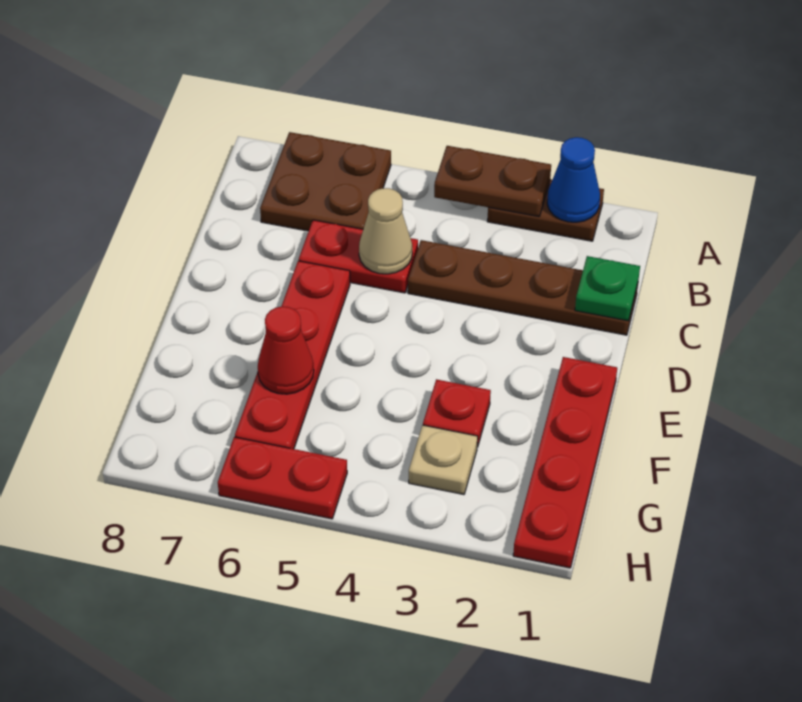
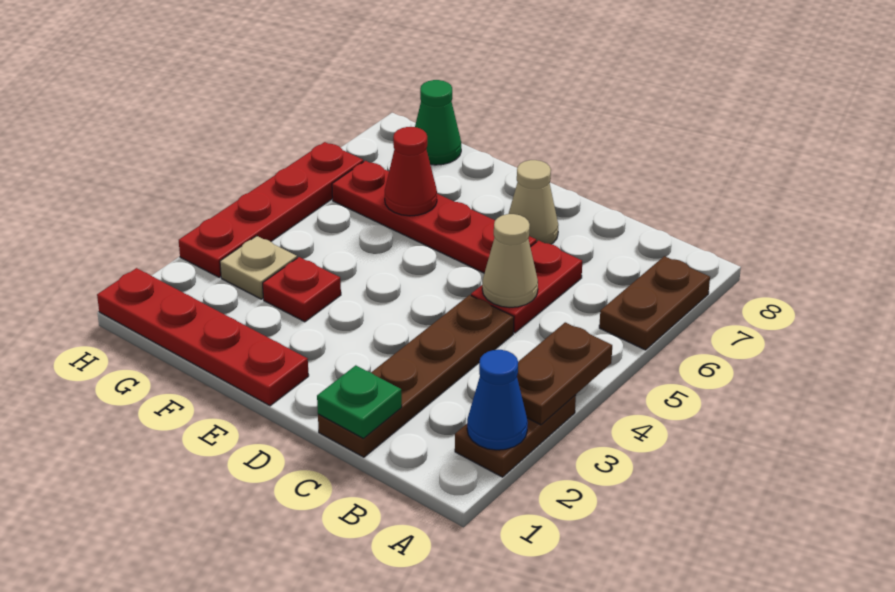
brown 2x2 plate [260,132,391,231] -> brown 1x2 plate [599,256,710,350]
none -> tan 1x1 cone [509,160,558,244]
none -> green 1x1 cone [415,80,461,165]
red 1x2 plate [218,437,347,519] -> red 1x4 plate [179,142,363,277]

